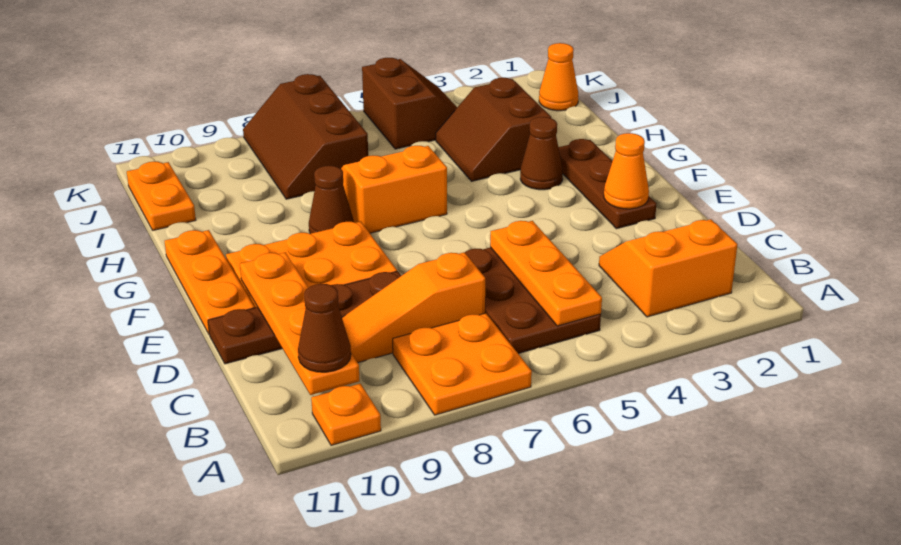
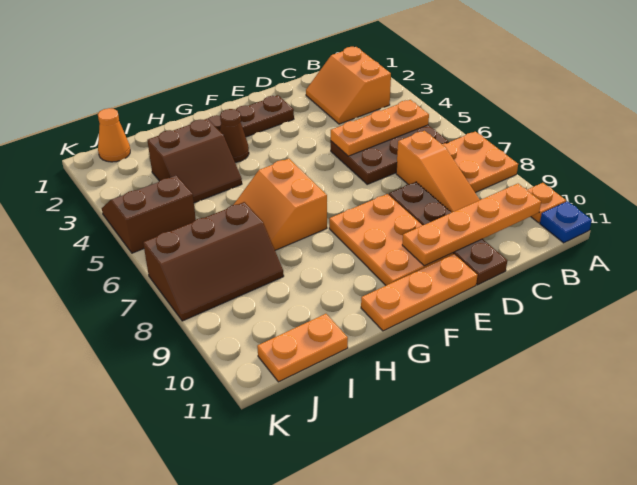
none -> blue 1x1 plate [540,201,592,243]
brown 1x1 cone [298,284,351,372] -> none
orange 1x1 cone [604,133,649,209] -> none
brown 1x1 cone [309,166,354,234] -> none

